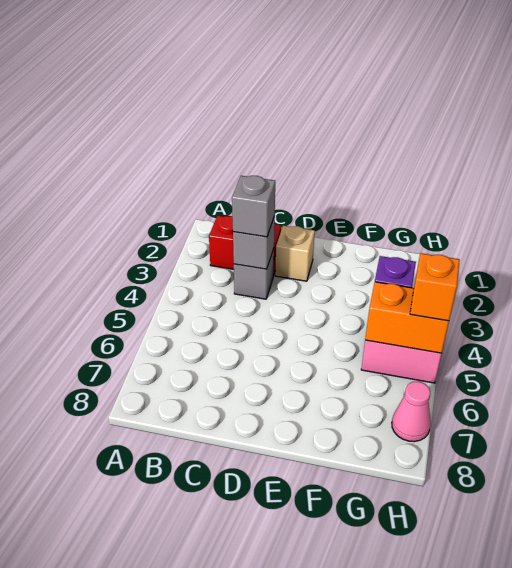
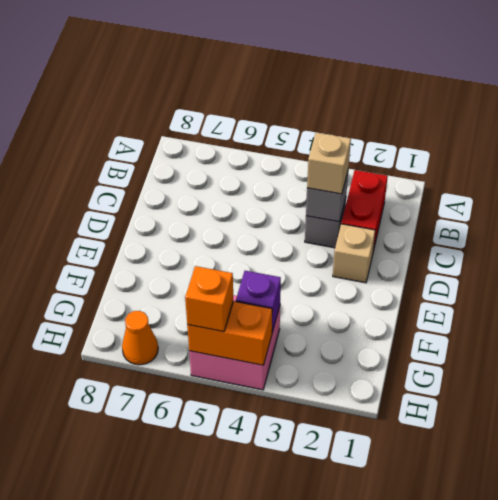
grey 1x1 brick [232,176,275,237] -> tan 1x1 brick [307,132,351,194]
orange 1x2 brick [365,282,449,353] -> orange 1x2 brick turned to [187,301,272,365]
pink 1x1 cone [392,382,431,442] -> orange 1x1 cone [122,311,158,365]

